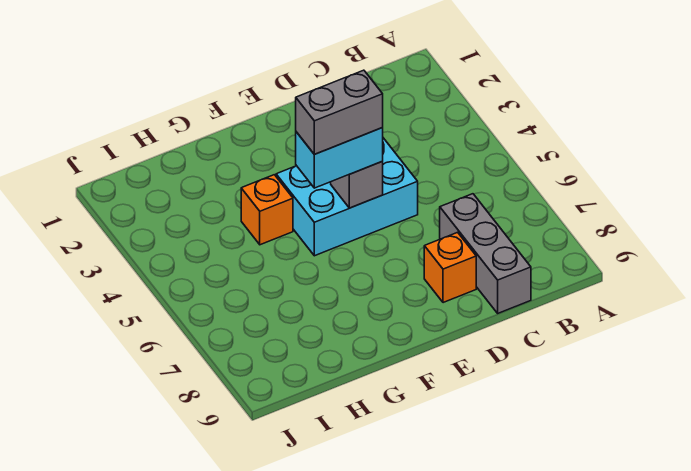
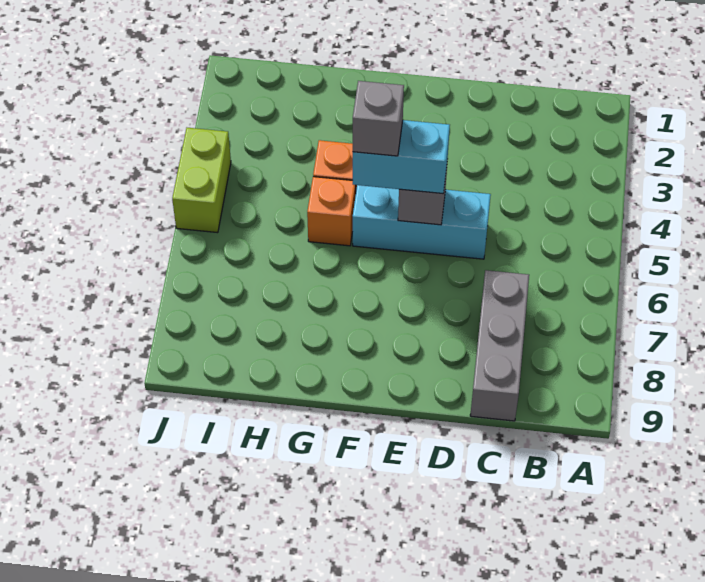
cyan 2x3 brick [276,138,418,256] -> cyan 1x3 brick [353,185,491,259]
orange 1x1 brick [424,232,476,303] -> orange 1x1 brick moved to [307,177,356,246]
grey 1x2 brick [296,70,383,154] -> grey 1x1 brick [353,81,404,156]
none -> lime 1x2 brick [172,128,231,233]

